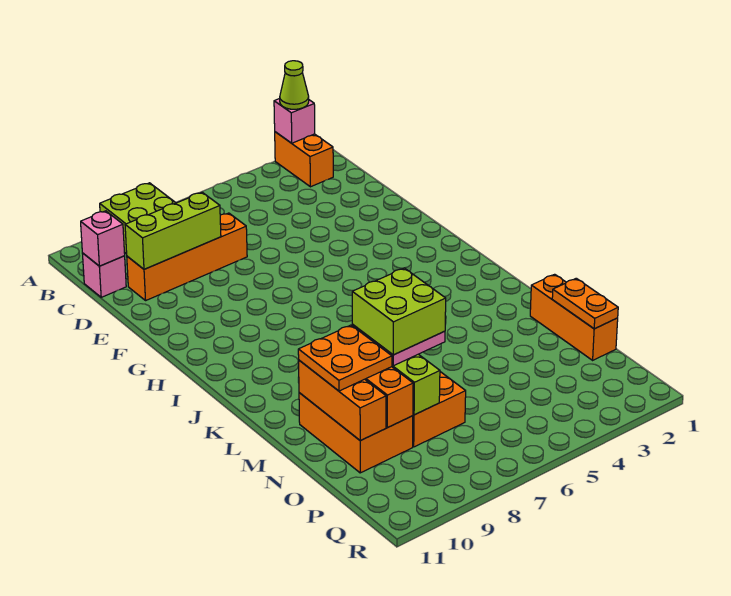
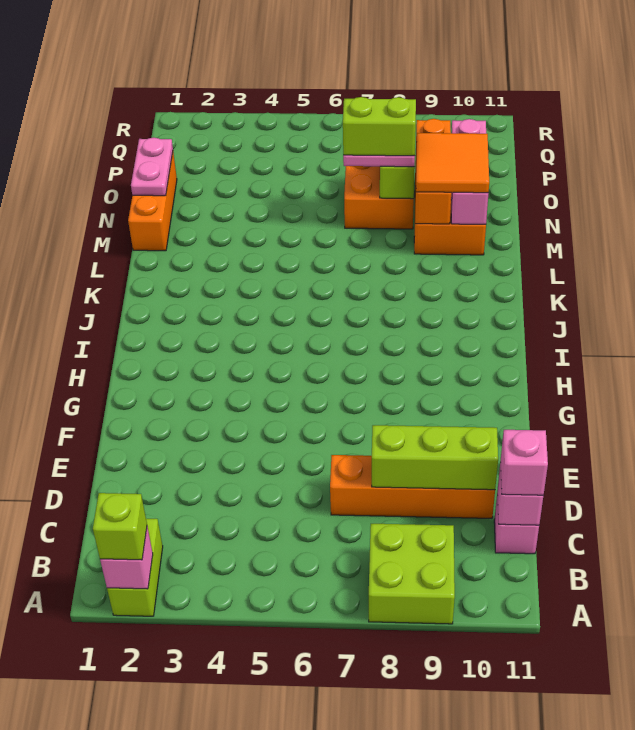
orange 1x2 brick [275,132,333,187] -> lime 1x2 brick [107,519,163,616]
lime 1x1 cone [280,61,309,109] -> lime 1x1 brick [93,493,147,560]
none -> pink 1x1 brick [500,430,548,495]
lime 2x2 brick [352,268,446,355] -> lime 1x2 brick [343,97,416,156]
orange 2x2 plate [298,325,392,391] -> orange 2x2 tile [416,133,489,193]
orange 1x3 brick [299,360,386,441] -> pink 1x3 brick [451,119,488,224]
orange 1x2 plate [552,278,618,329] -> pink 1x2 plate [131,138,173,196]

